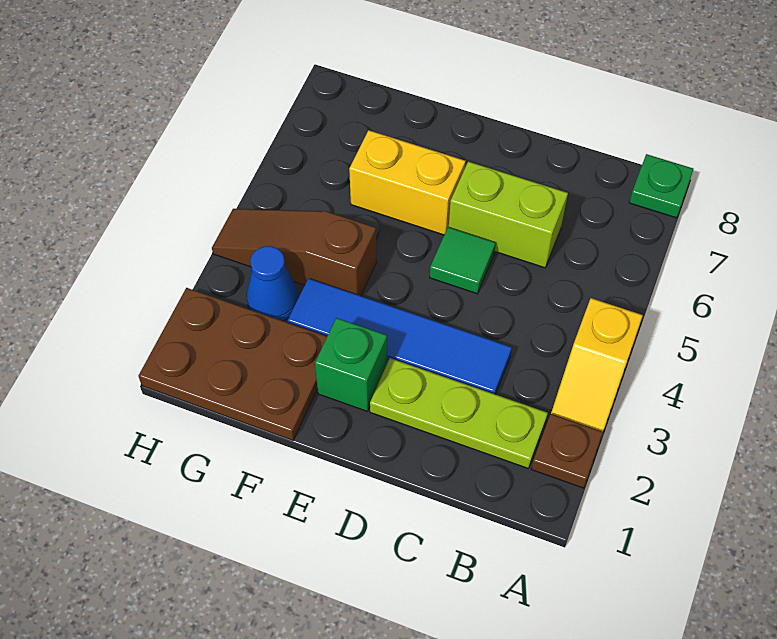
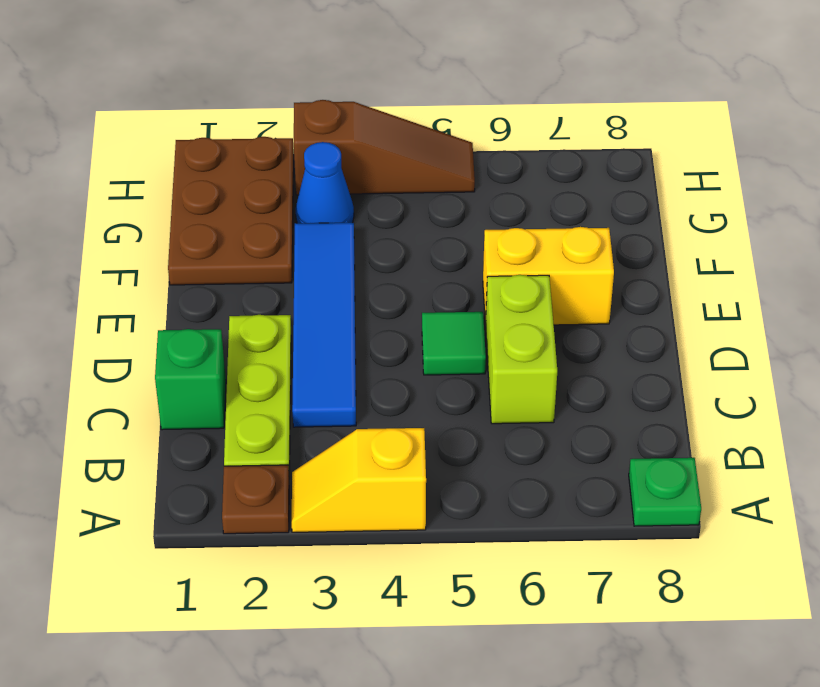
green 1x1 brick [315,318,387,411] -> green 1x1 brick moved to [155,329,226,430]
yellow 1x2 brick [349,130,466,235] -> yellow 1x2 brick turned to [483,227,614,326]
brown 1x3 slope [212,209,377,296] -> brown 1x3 slope turned to [294,100,475,195]

